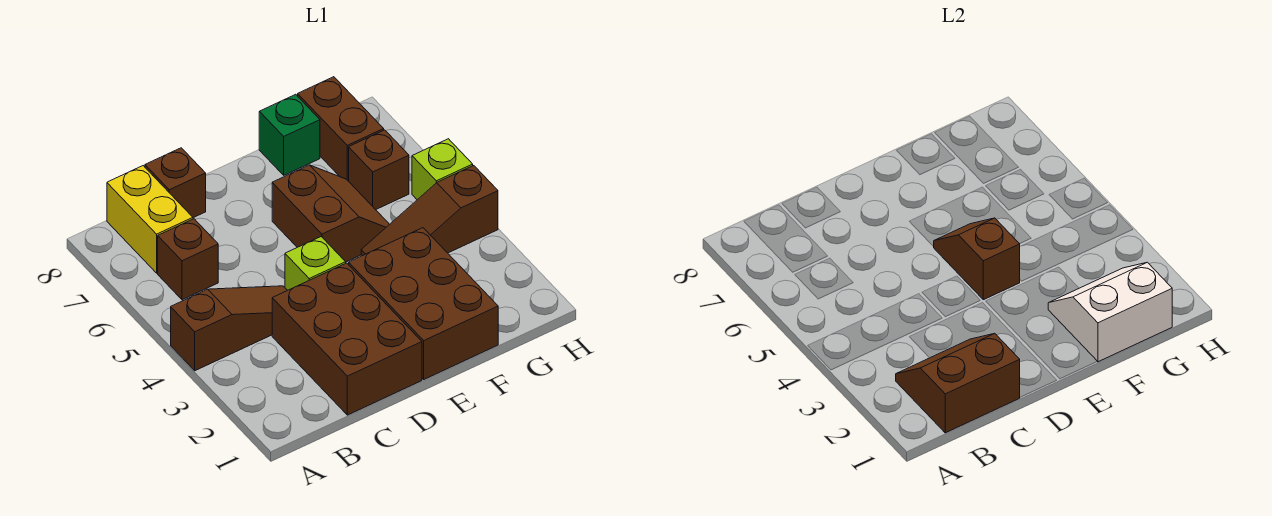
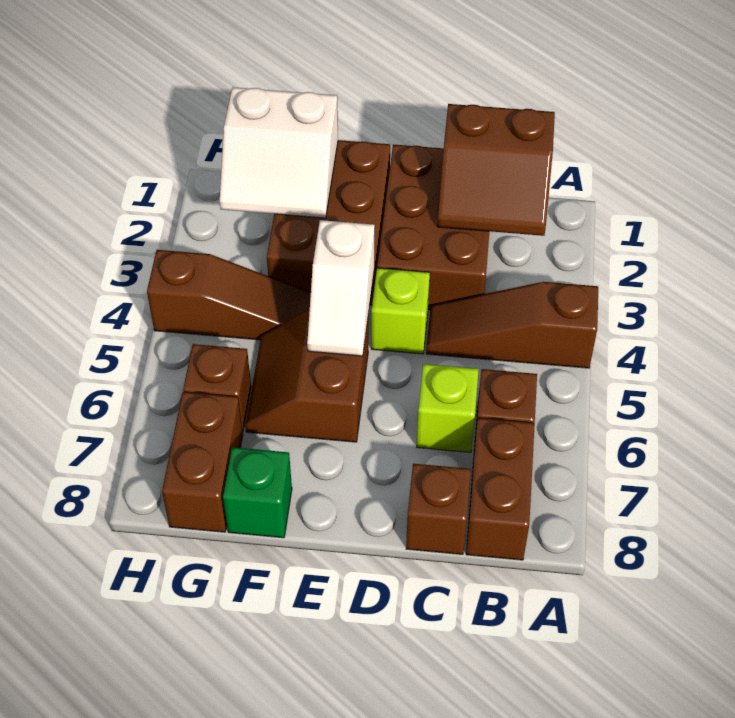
yellow 1x2 brick [107,166,193,273] -> brown 1x2 brick [466,418,535,560]
brown 1x2 slope [934,218,1020,300] -> white 1x2 slope [307,220,375,356]
lime 1x1 brick [412,139,473,200] -> lime 1x1 brick moved to [417,364,479,452]

